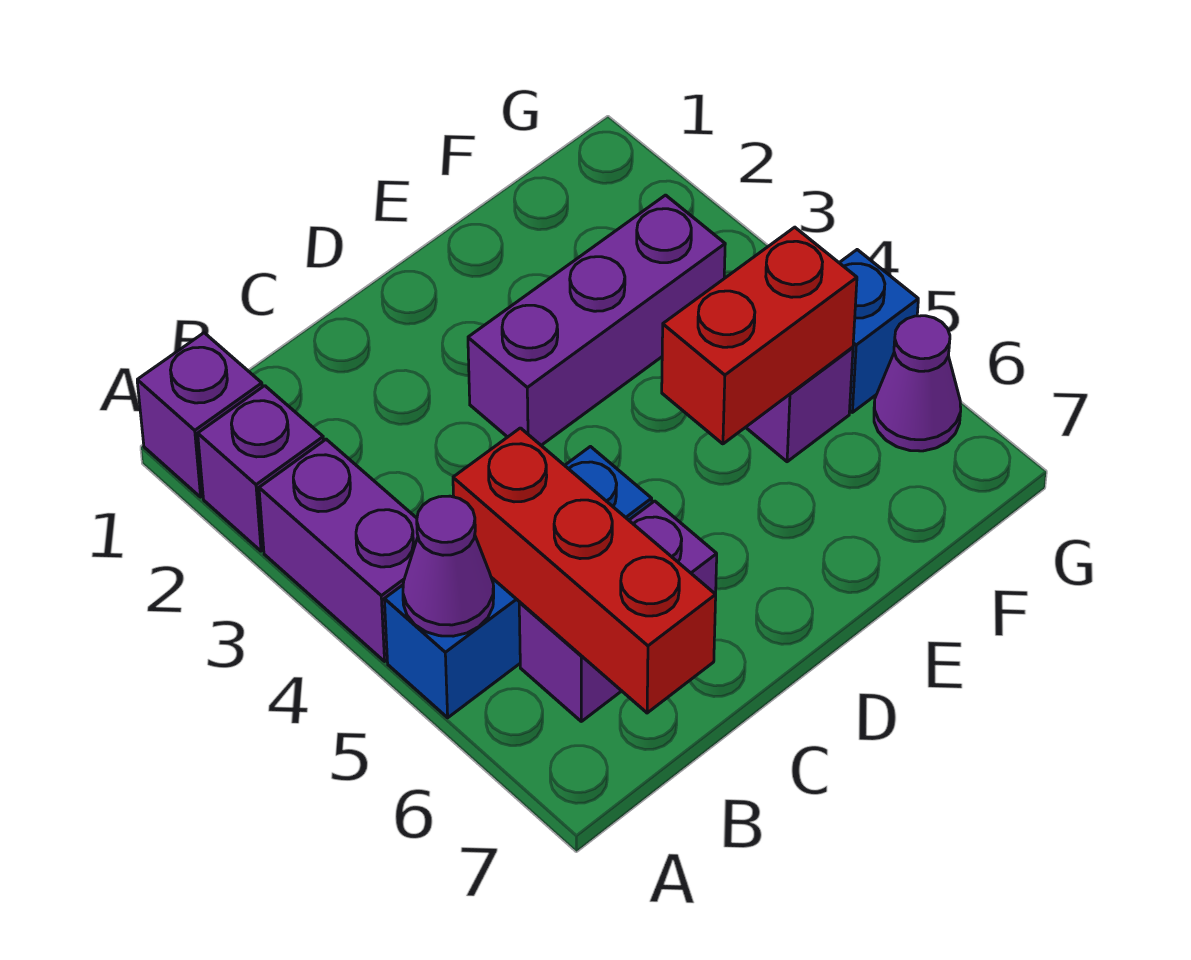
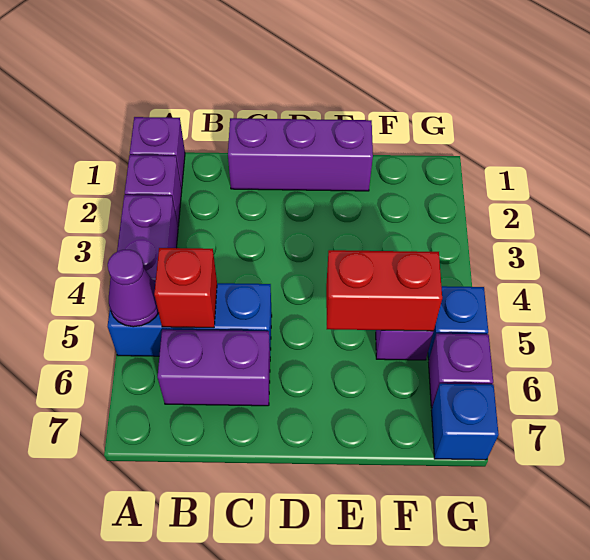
red 1x3 brick [453,428,716,713] -> red 1x1 brick [154,248,217,328]
purple 1x3 brick [468,195,725,445] -> purple 1x3 brick moved to [228,118,373,191]
purple 1x1 cone [874,316,961,451] -> purple 1x1 brick [429,334,493,408]
none -> blue 1x1 brick [431,384,499,460]

